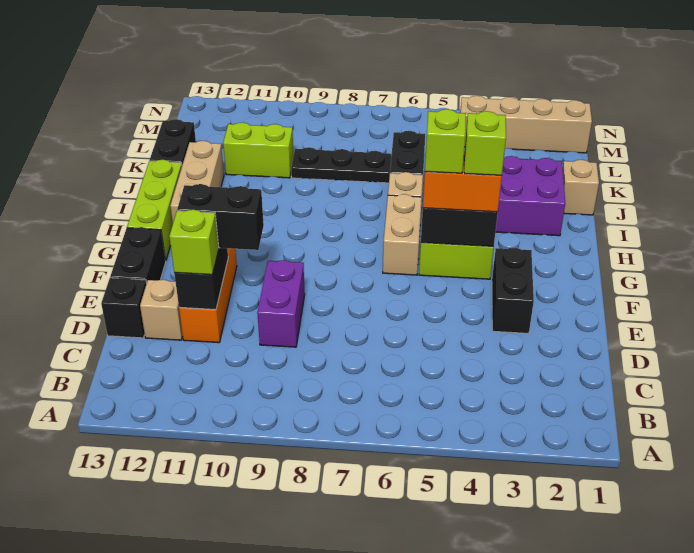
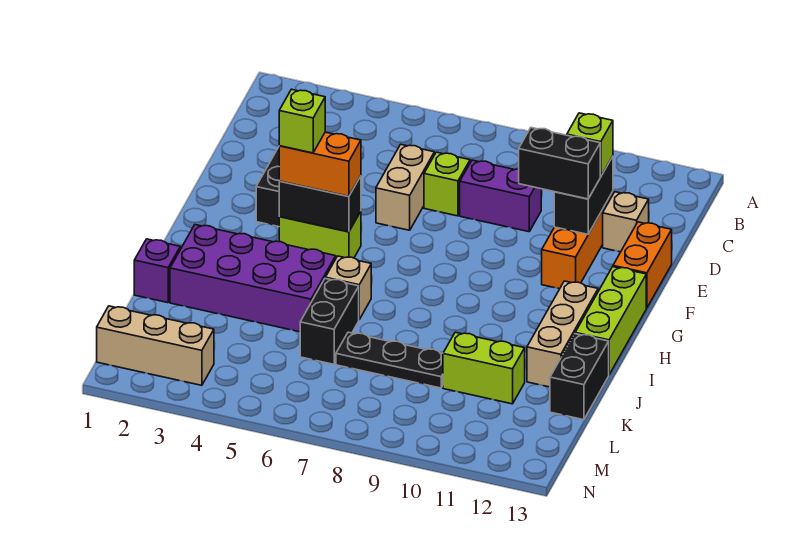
purple 1x2 brick [257,260,305,347] -> purple 1x2 brick turned to [460,160,541,232]
black 1x1 brick [101,277,147,338] -> none
black 1x2 brick [110,227,166,283] -> orange 1x2 brick [613,222,672,308]
lime 1x1 brick [425,109,466,173] -> lime 1x1 brick moved to [424,152,470,216]
tan 1x2 brick [383,194,422,275] -> tan 1x2 brick moved to [376,144,434,230]
tan 1x1 brick [563,160,599,215] -> purple 1x1 brick [134,239,180,303]
tan 1x4 brick [460,96,592,153] -> tan 1x3 brick [97,306,214,385]

